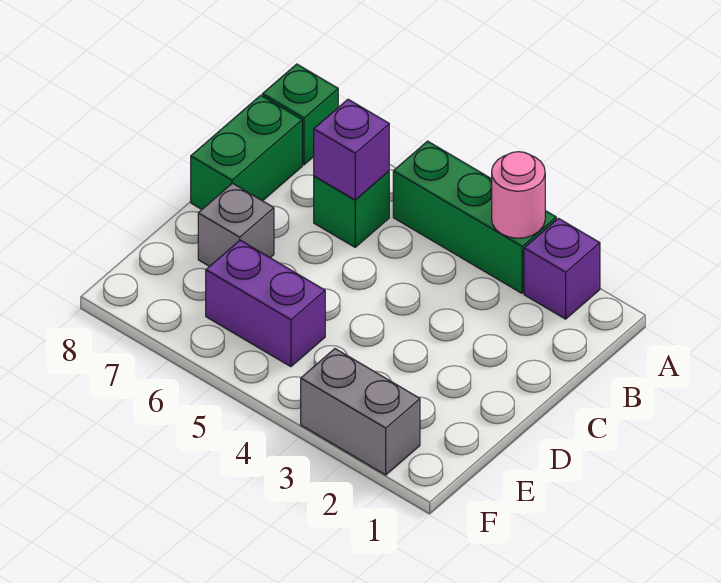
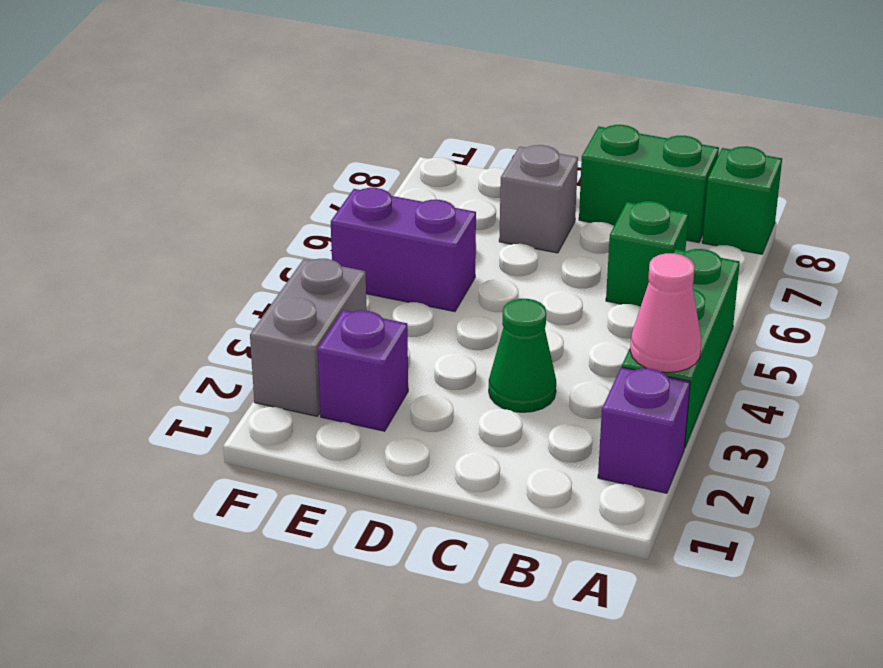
pink 1x1 round brick [492,152,545,238] -> pink 1x1 cone [630,253,702,373]
purple 1x1 brick [314,99,389,200] -> purple 1x1 brick moved to [318,310,408,431]
none -> green 1x1 cone [489,299,556,412]
purple 1x2 brick [206,240,325,367] -> purple 1x2 brick turned to [331,188,476,312]

